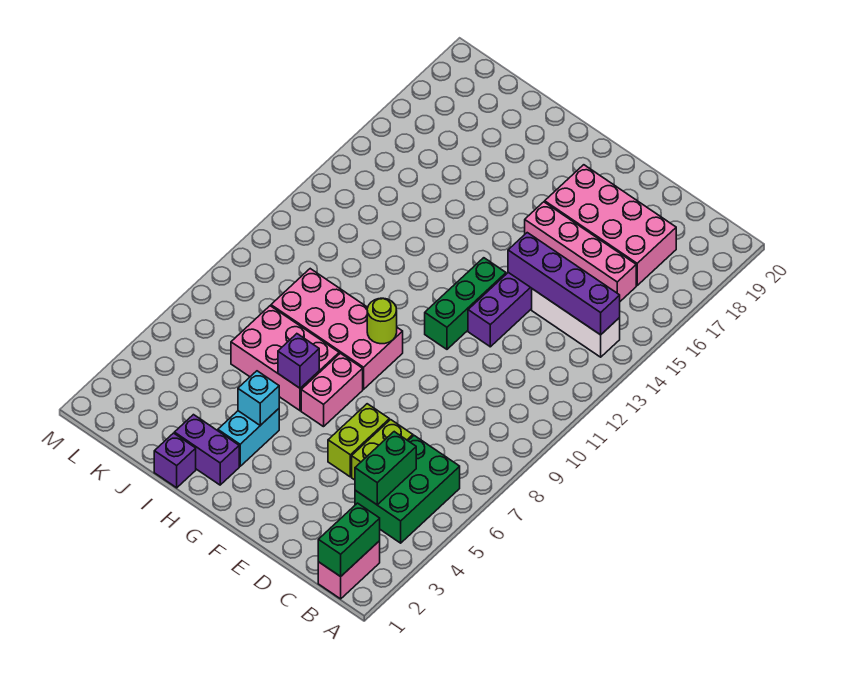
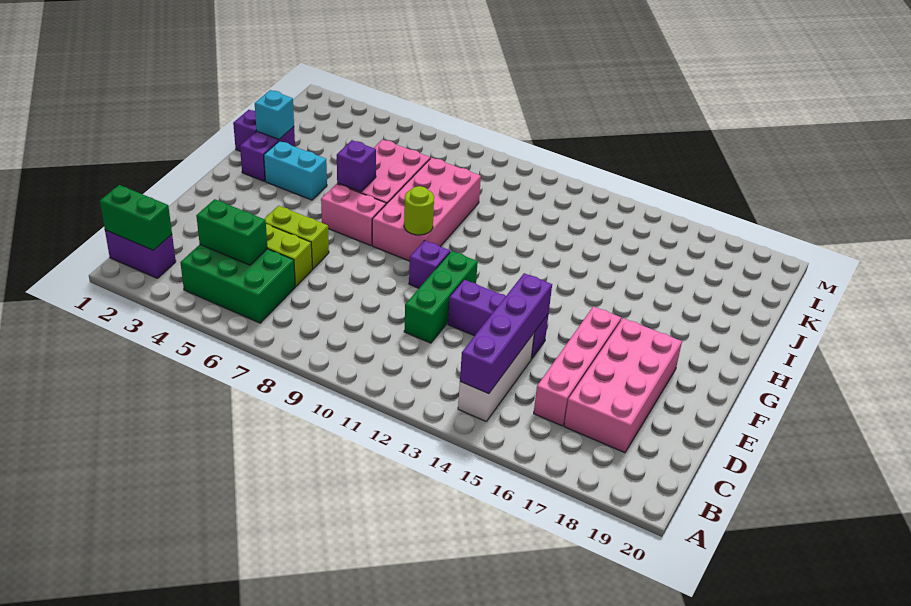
pink 1x2 brick [318,541,380,599] -> purple 1x2 brick [105,230,176,278]
none -> purple 1x1 brick [409,240,450,288]
green 1x3 brick [425,258,506,349] -> green 1x3 brick turned to [404,251,478,343]
cyan 1x1 brick [238,371,279,425] -> cyan 1x1 brick moved to [255,90,294,139]

